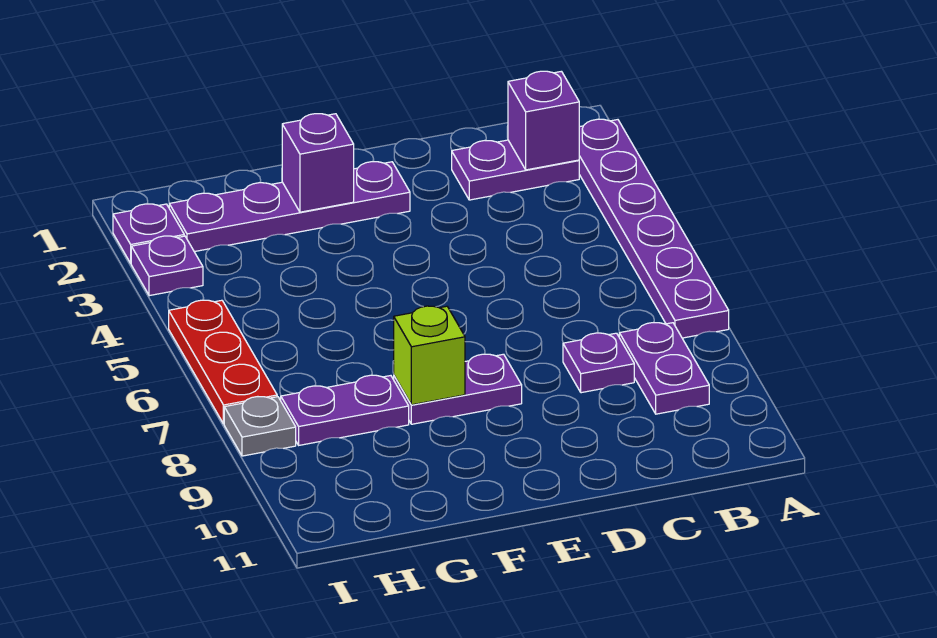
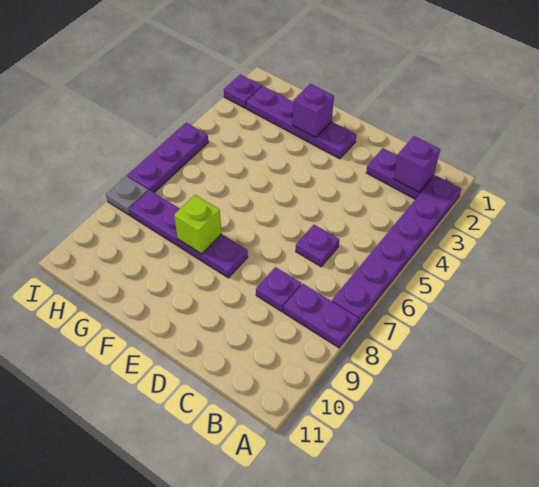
purple 1x2 plate [619,323,709,414] -> purple 1x2 plate turned to [283,284,359,348]
purple 1x1 plate [131,236,203,296] -> purple 1x1 plate moved to [296,225,339,267]
red 1x3 plate [169,300,277,424] -> purple 1x3 plate [127,123,208,193]

